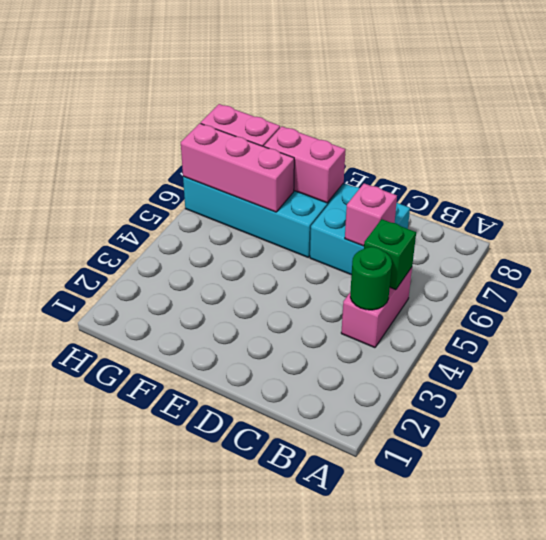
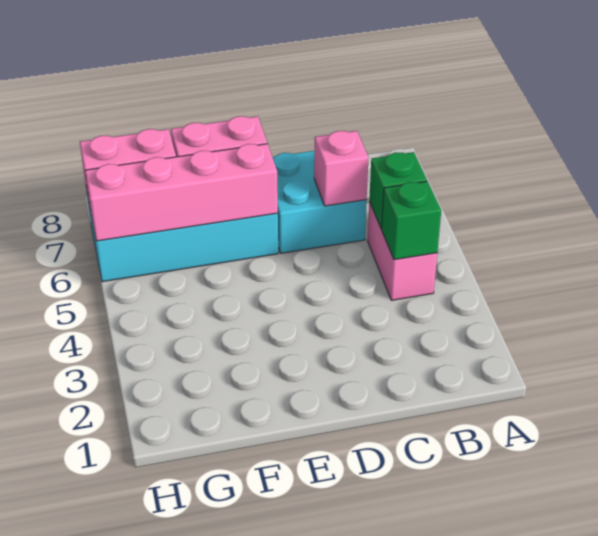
green 1x1 round brick [350,247,392,310] -> green 1x1 brick [382,181,441,260]
pink 1x3 brick [181,123,294,212] -> pink 1x4 brick [85,144,278,241]

